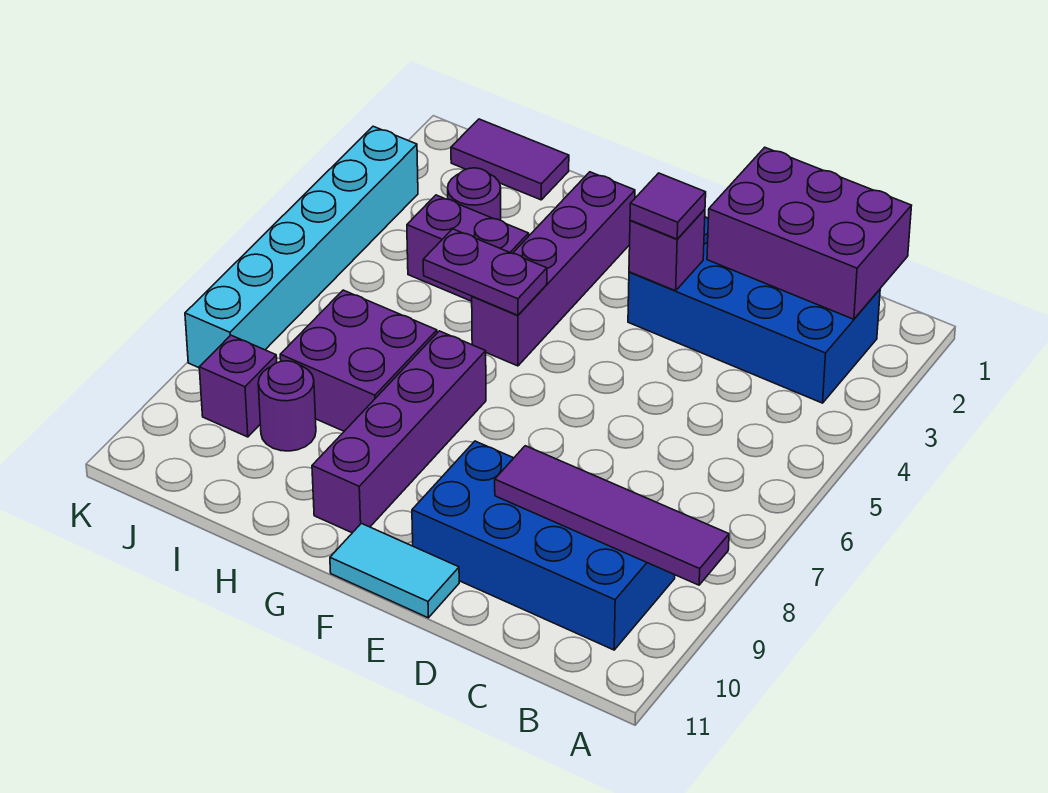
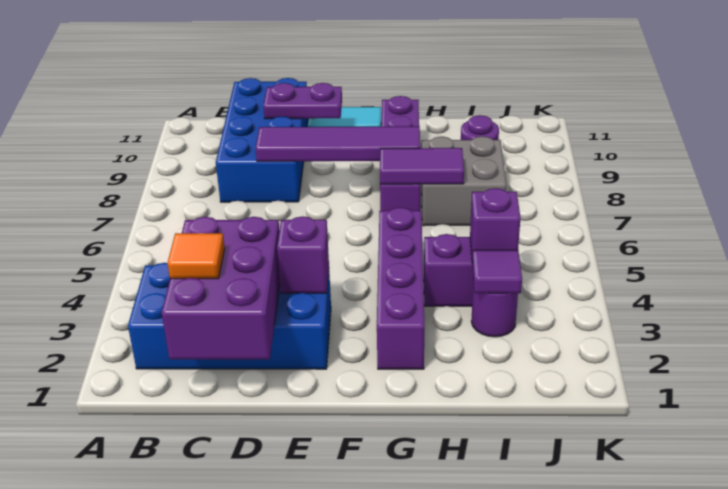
purple 1x4 tile [495,446,729,585] -> purple 1x4 tile moved to [256,126,420,161]
purple 2x3 brick [707,147,912,319] -> purple 2x3 brick turned to [162,217,280,359]
blue 2x4 brick [412,441,675,650] -> blue 2x4 brick turned to [216,78,308,202]
none -> orange 1x1 tile [168,233,225,279]
purple 1x1 tile [630,173,706,239] -> purple 1x1 tile moved to [472,250,522,293]
purple 1x2 plate [423,229,547,315] -> purple 1x2 plate moved to [263,83,342,119]
purple 2x2 brick [280,290,437,431] -> grey 2x2 brick [421,136,506,226]
purple 1x2 tile [451,119,569,200] -> purple 1x2 tile moved to [380,148,464,184]
purple 1x1 brick [199,335,277,437] -> purple 1x1 brick moved to [470,188,520,260]
cyan 1x6 brick [185,126,418,368] -> none

